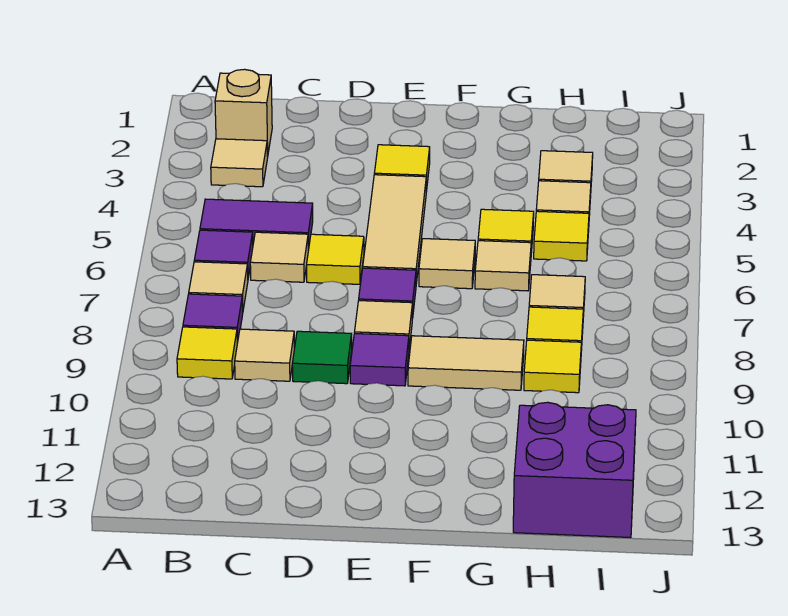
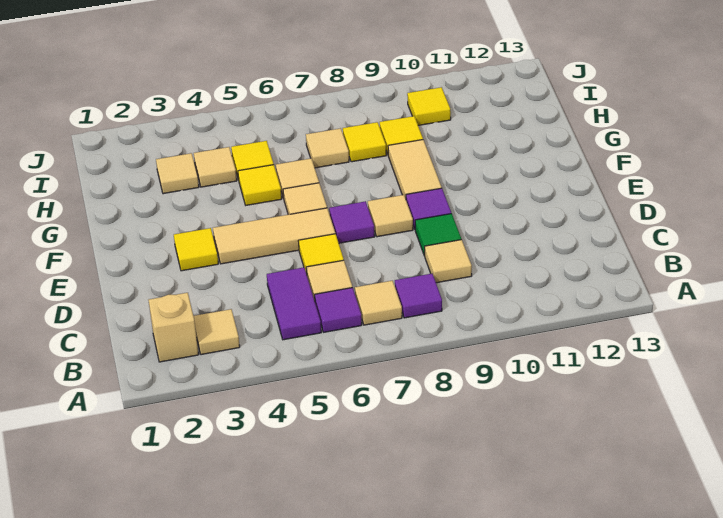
yellow 1x1 tile [177,327,237,379] -> yellow 1x1 tile moved to [407,87,451,125]
purple 2x2 brick [513,402,636,537] -> none

